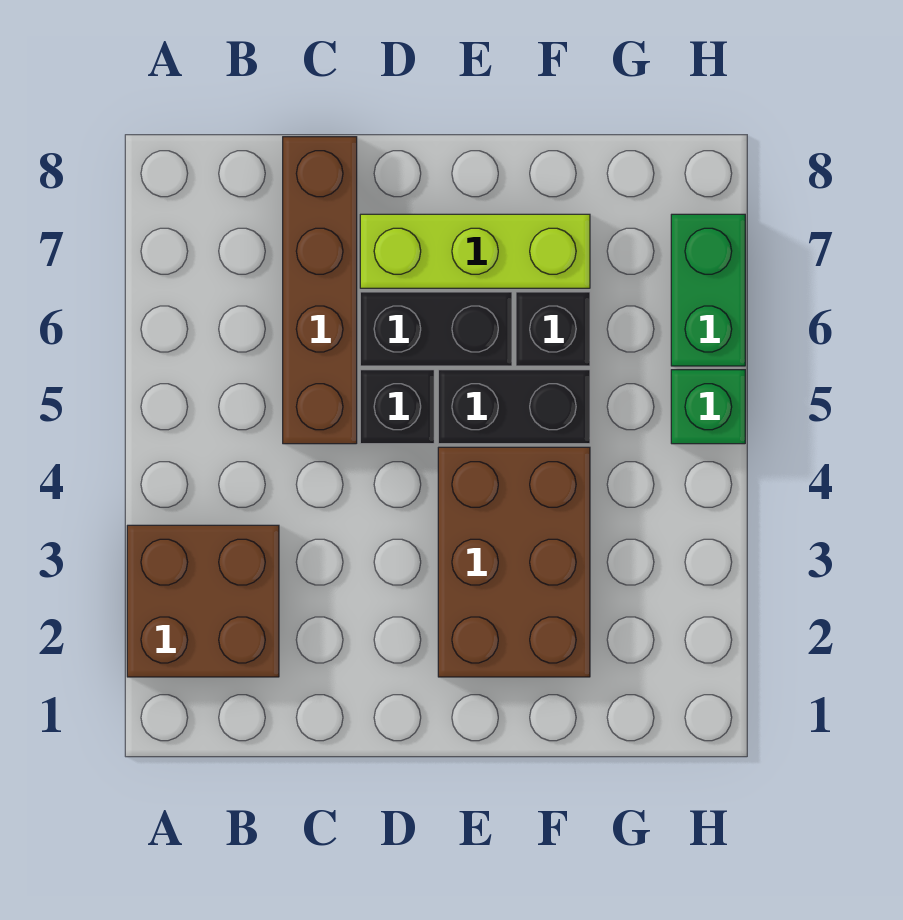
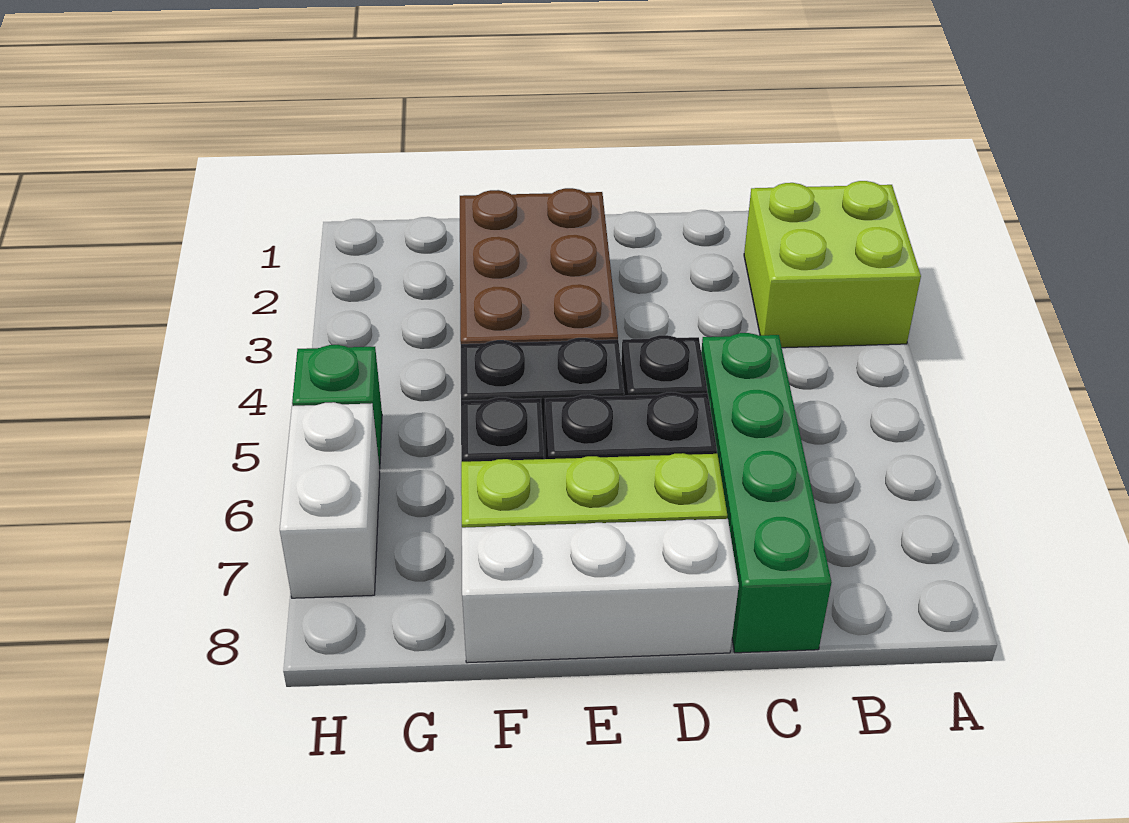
brown 2x2 brick [127,525,279,677] -> lime 2x2 brick [744,181,921,348]
brown 1x4 brick [283,137,357,444] -> green 1x4 brick [701,333,832,653]
none -> white 1x3 brick [462,519,739,663]
green 1x2 brick [671,214,745,366] -> white 1x2 brick [280,402,380,598]

